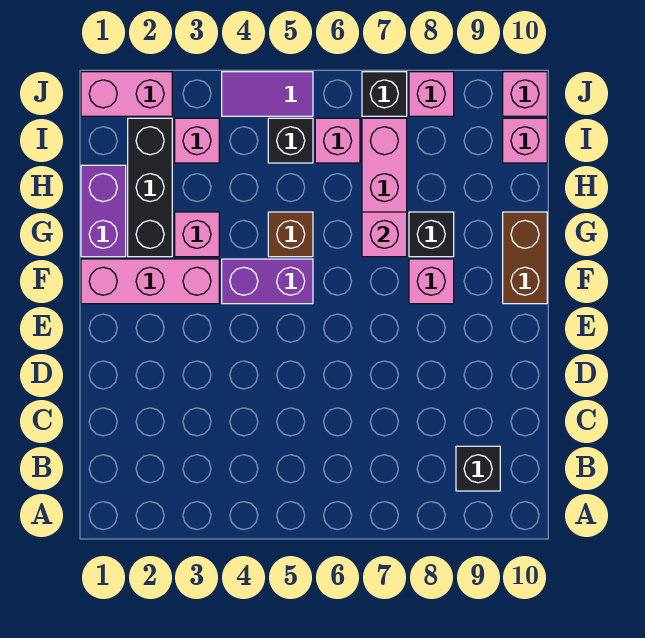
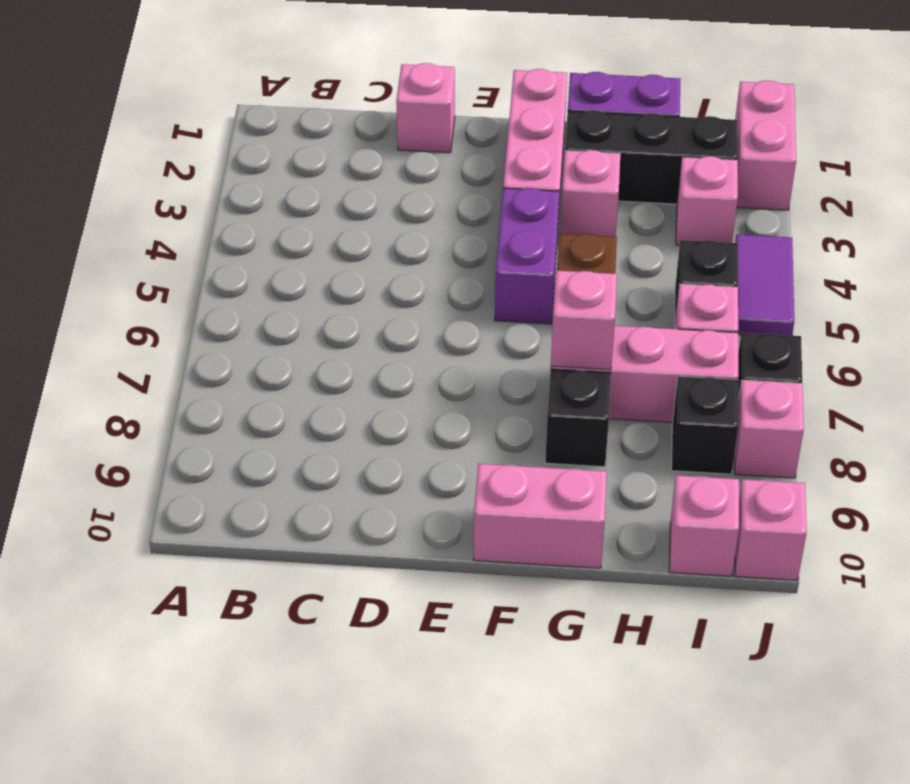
black 1x1 brick [456,446,500,491] -> black 1x1 brick moved to [671,376,739,474]
pink 1x1 brick [409,259,454,304] -> pink 1x1 brick moved to [396,63,455,153]
brown 1x2 brick [503,212,547,304] -> pink 1x2 brick [474,464,607,568]

